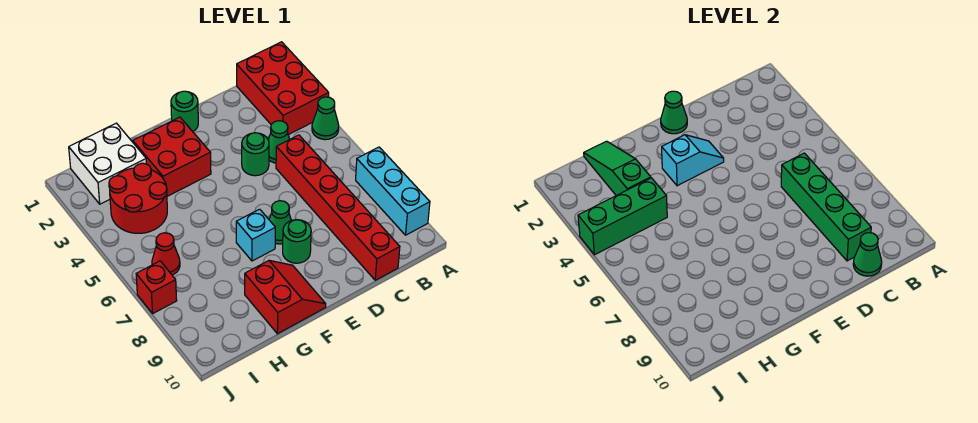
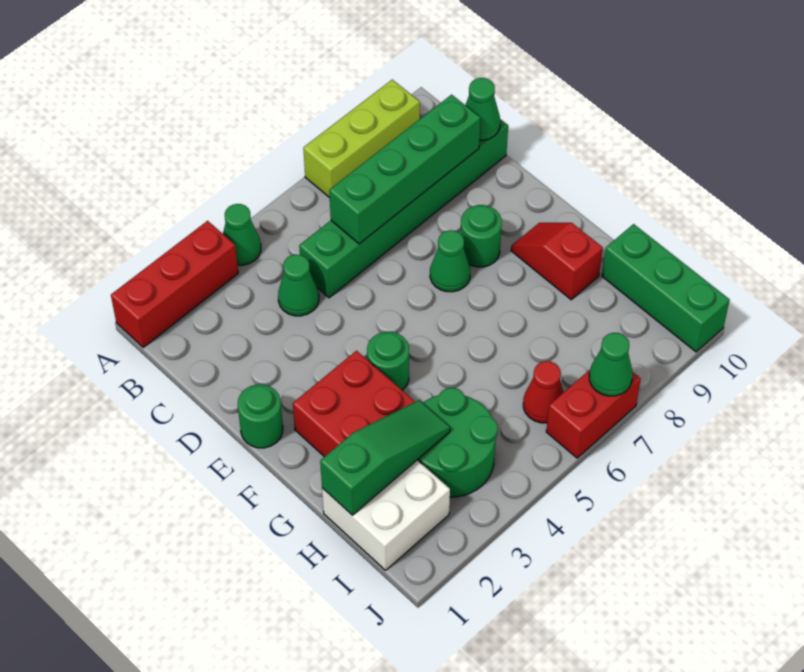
red 2x3 brick [237,42,329,135] -> red 1x3 brick [111,221,238,348]
cyan 1x3 brick [356,147,430,235] -> lime 1x3 brick [303,80,420,198]
red 1x6 brick [276,135,400,280] -> green 1x6 brick [299,119,508,298]
green 1x1 round brick [242,133,269,176] -> green 1x1 round brick moved to [367,332,409,390]
green 1x1 cone [661,91,687,134] -> green 1x1 cone moved to [589,333,633,396]
cyan 1x2 slope [662,135,724,186] -> none
cyan 1x1 brick [236,209,275,261] -> none
red 2x2 slope [245,260,326,334] -> red 1x2 slope [511,222,603,300]
green 1x3 slope [584,141,651,196] -> green 1x3 slope turned to [320,400,450,515]
red 2x2 round brick [109,163,167,233] -> green 2x2 round brick [418,388,498,497]
green 1x3 brick [578,178,667,255] -> green 1x3 brick moved to [602,224,730,352]
red 1x1 brick [136,261,177,313] -> red 1x2 brick [546,370,641,458]

